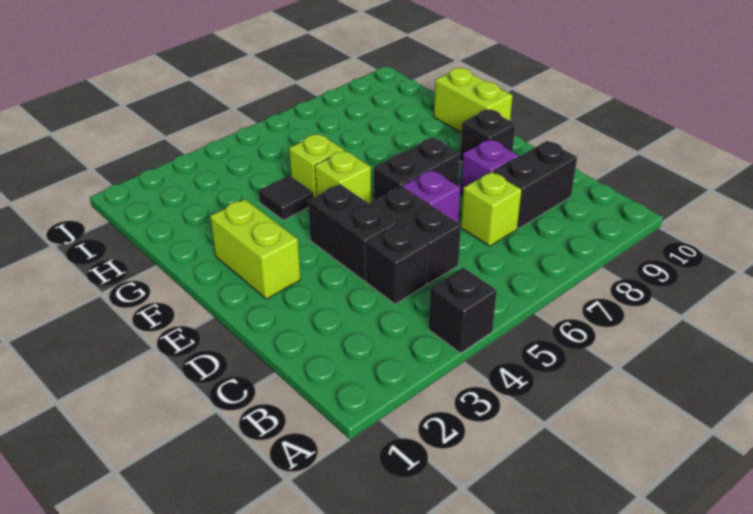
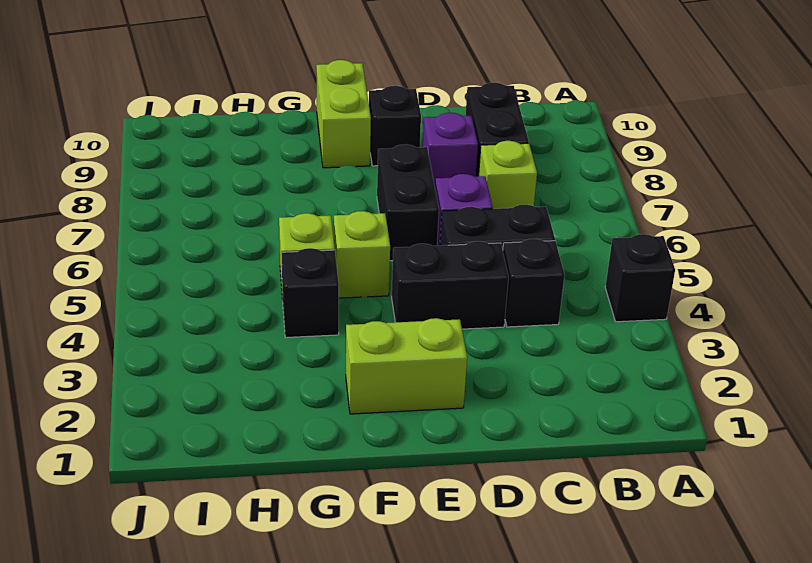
lime 1x2 brick [434,68,513,133] -> lime 1x2 brick turned to [316,60,371,168]
black 1x1 tile [259,175,314,220] -> black 1x1 brick [282,248,339,338]

